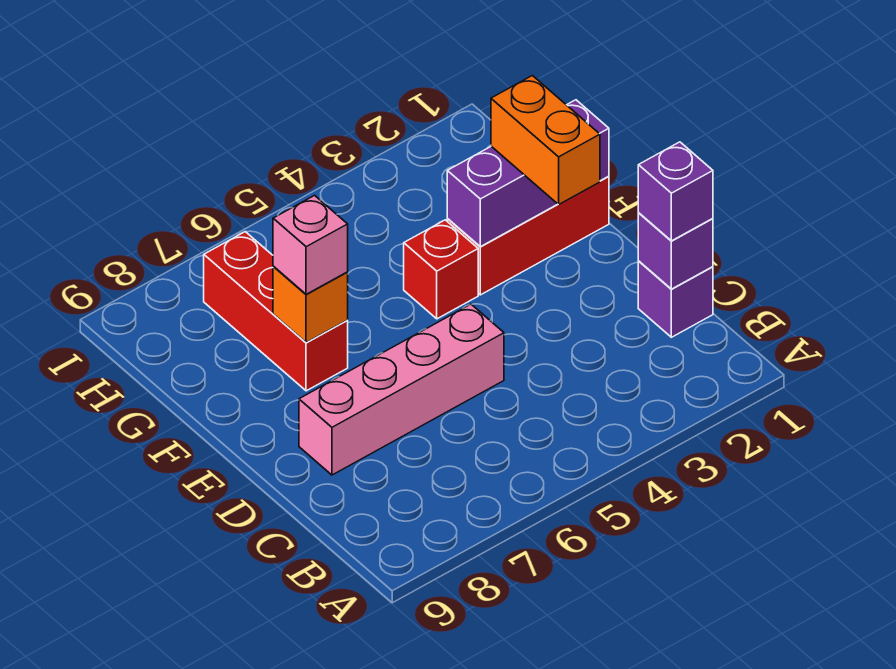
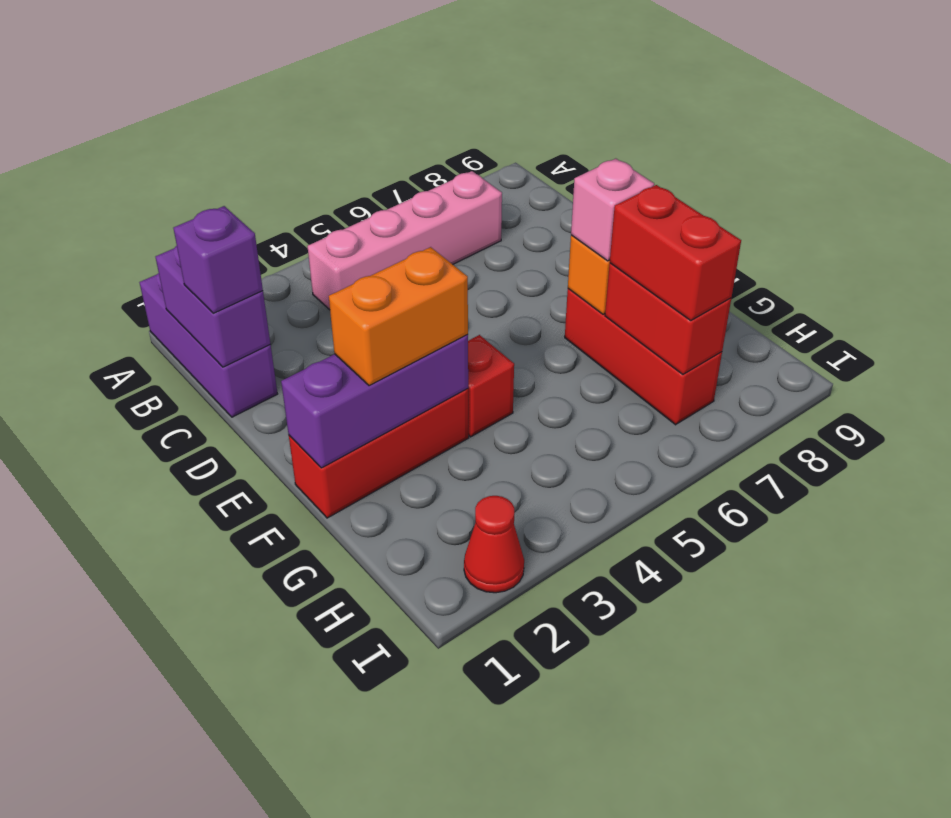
purple 1x1 brick [638,261,713,337] -> purple 1x3 brick [140,273,277,417]
purple 1x1 brick [638,213,713,289] -> purple 1x2 brick [156,246,270,367]
pink 1x4 brick [299,304,504,475] -> pink 1x4 brick moved to [307,171,502,310]
orange 1x2 brick [491,76,600,205] -> orange 1x2 brick turned to [329,247,468,386]
none -> red 1x2 brick [605,263,731,374]
none -> red 1x2 brick [610,185,741,320]
none -> red 1x1 cone [464,496,524,593]

